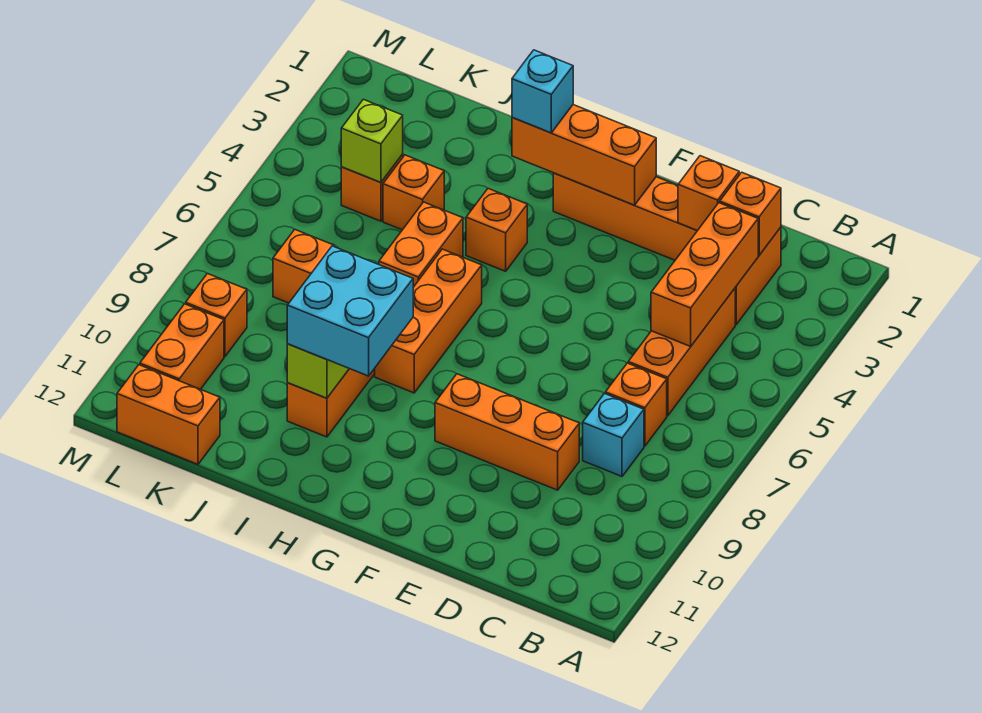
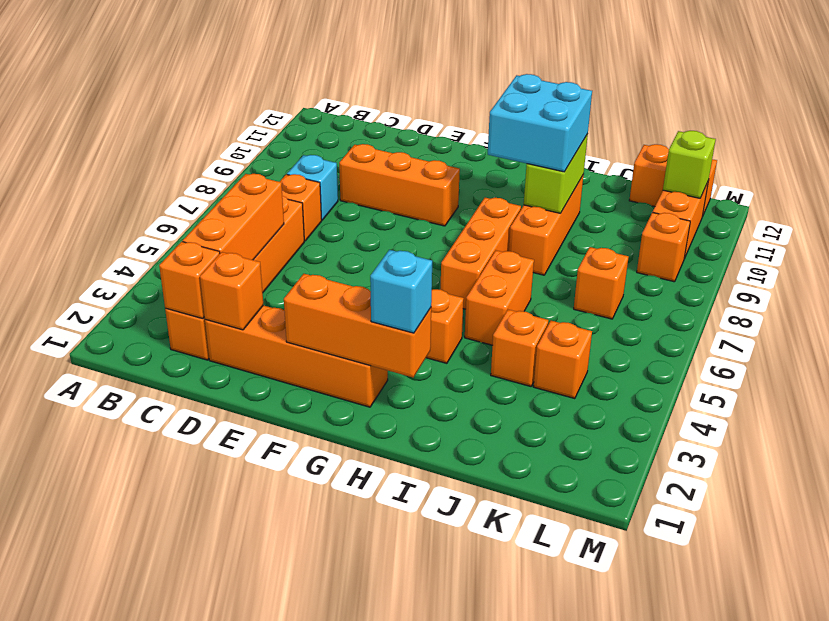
lime 1x1 brick [341,99,403,183] -> lime 1x1 brick moved to [663,131,716,198]

